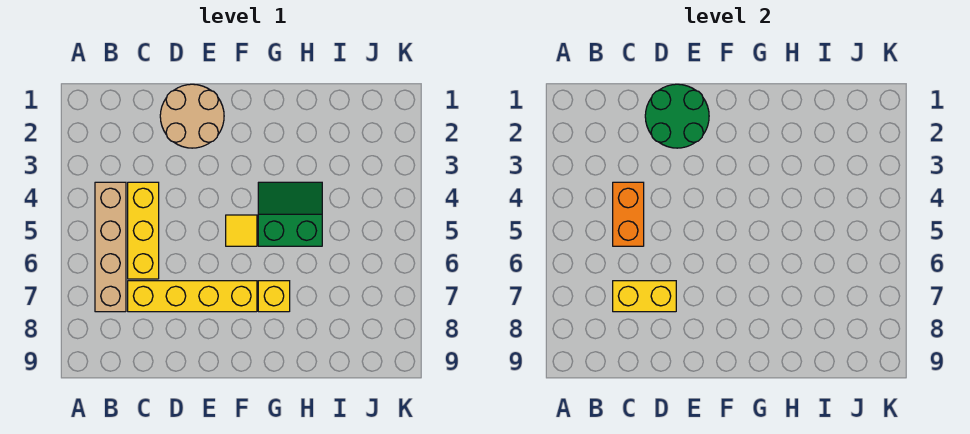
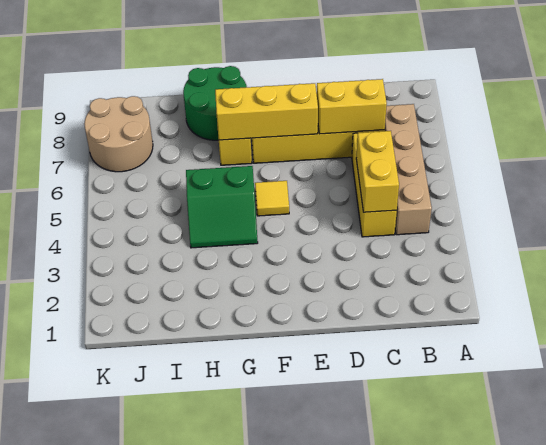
orange 1x2 brick [613,182,644,246] -> yellow 1x2 brick [356,131,399,212]
tan 2x2 round brick [160,84,224,148] -> tan 2x2 round brick moved to [84,96,153,172]
green 2x2 round brick [645,84,709,148] -> green 2x2 round brick moved to [183,66,247,140]
none -> yellow 1x3 brick [215,83,318,140]

